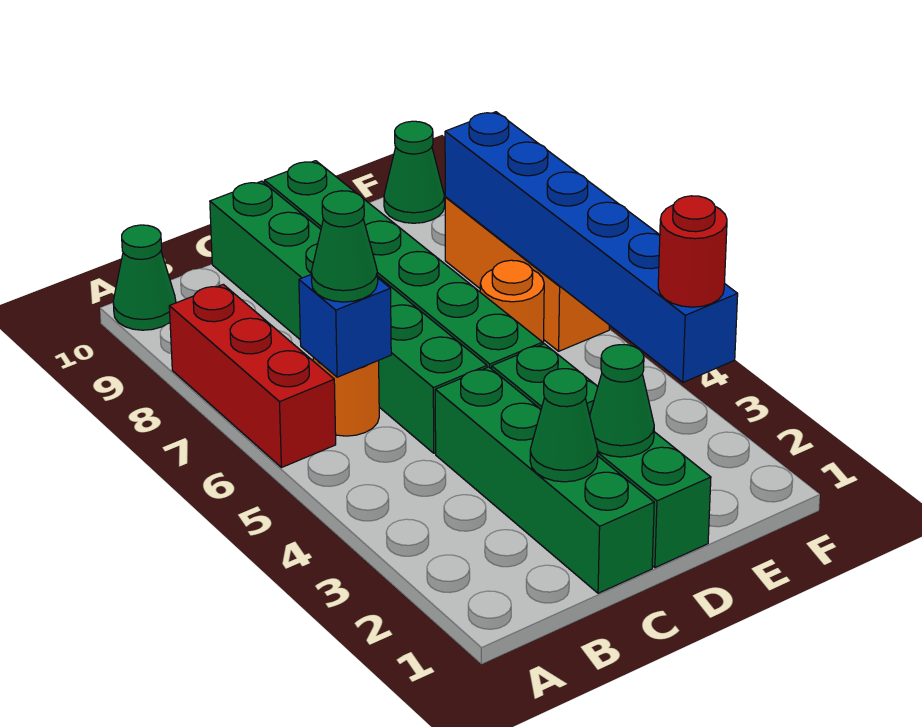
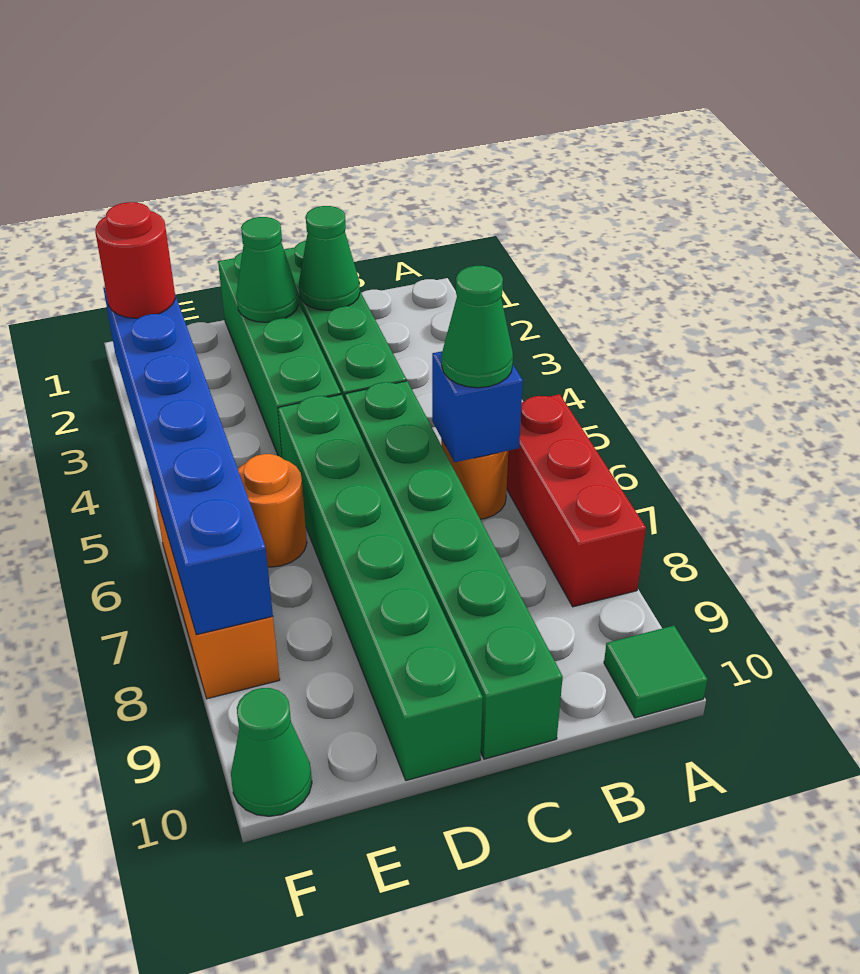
green 1x1 cone [113,225,176,330] -> green 1x1 tile [604,626,707,718]

